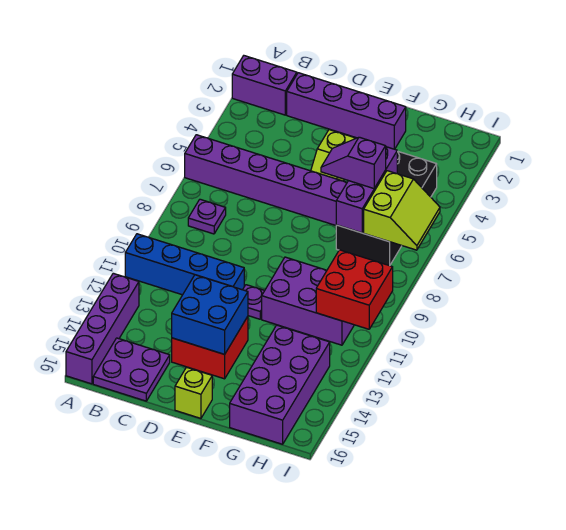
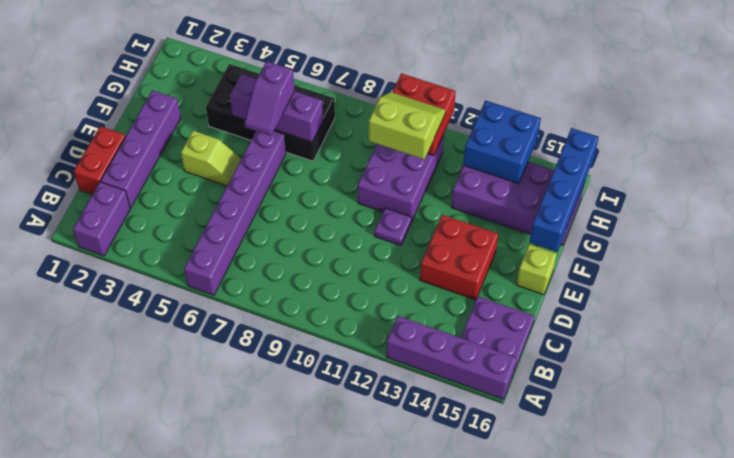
blue 1x4 brick [125,234,244,295] -> blue 1x4 brick moved to [530,128,599,252]
purple 1x1 plate [188,199,226,234] -> none
none -> red 1x2 brick [74,126,126,194]
blue 2x2 brick [172,275,248,354] -> blue 2x2 brick moved to [464,100,541,184]
lime 2x2 slope [364,171,440,250] -> lime 2x2 slope moved to [369,92,446,159]

